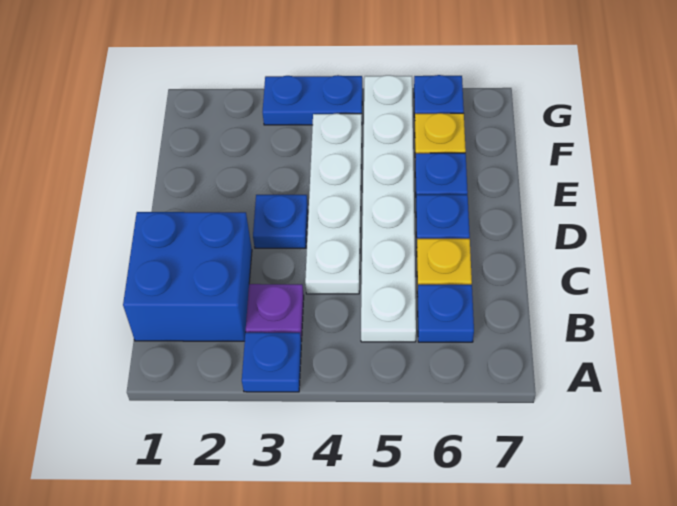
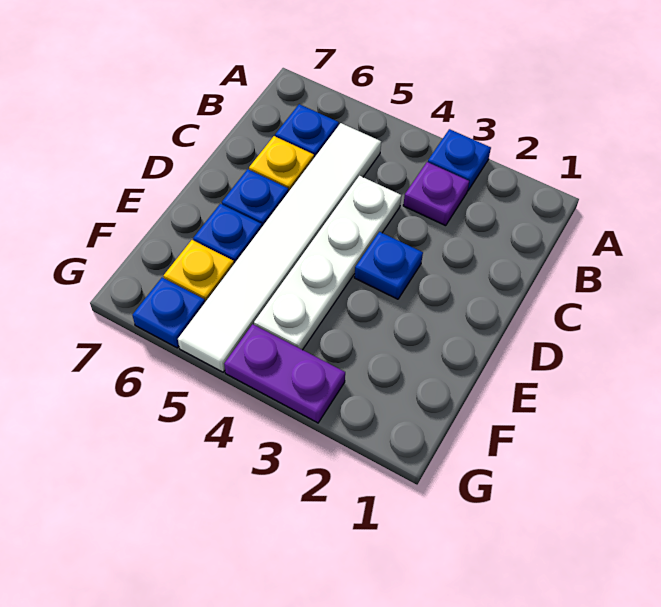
blue 2x2 brick [123,212,252,341] -> none
white 1x6 plate [361,75,416,342] -> white 1x6 tile [178,123,381,372]
blue 1x2 plate [263,75,362,125] -> purple 1x2 plate [224,324,345,423]

